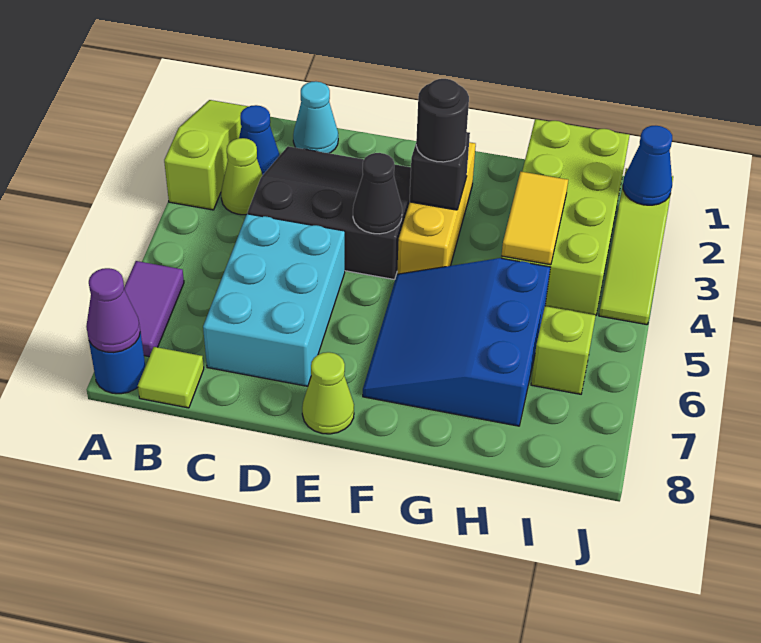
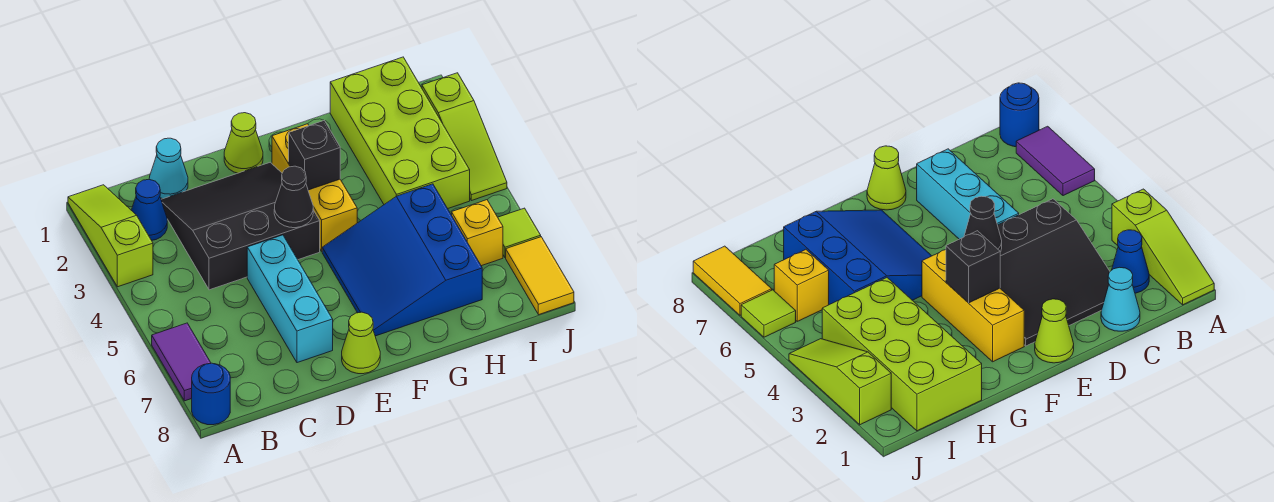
purple 1x1 cone [86,268,140,353] -> none
lime 1x1 cone [221,138,263,215] -> lime 1x1 cone moved to [224,113,263,173]
lime 1x1 tile [138,347,204,408] -> lime 1x1 tile moved to [498,208,541,258]
cyan 2x3 brick [203,214,345,386] -> cyan 1x3 brick [247,235,333,363]
black 1x1 round brick [416,79,469,162] -> none
yellow 1x2 tile [502,172,568,265] -> yellow 1x2 tile moved to [506,237,574,315]
lime 1x1 brick [531,306,596,394] -> yellow 1x1 brick [452,200,503,266]
blue 1x1 cone [623,126,672,205] -> none

